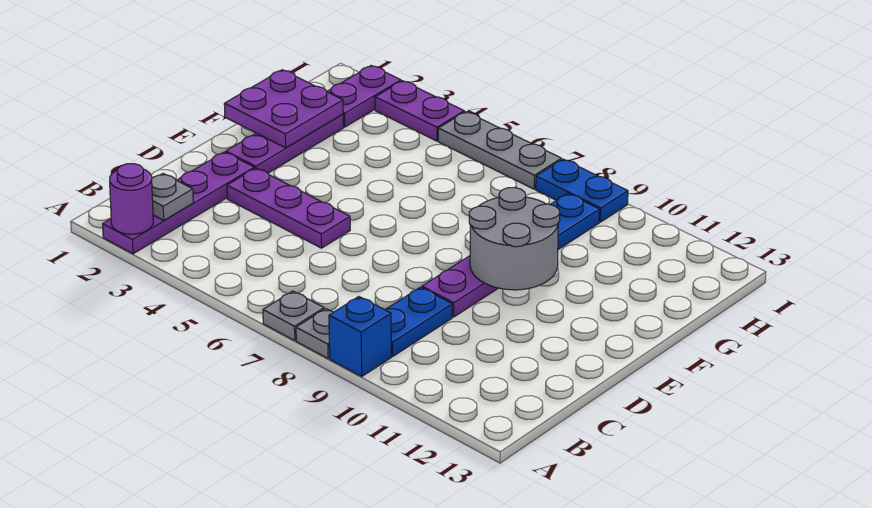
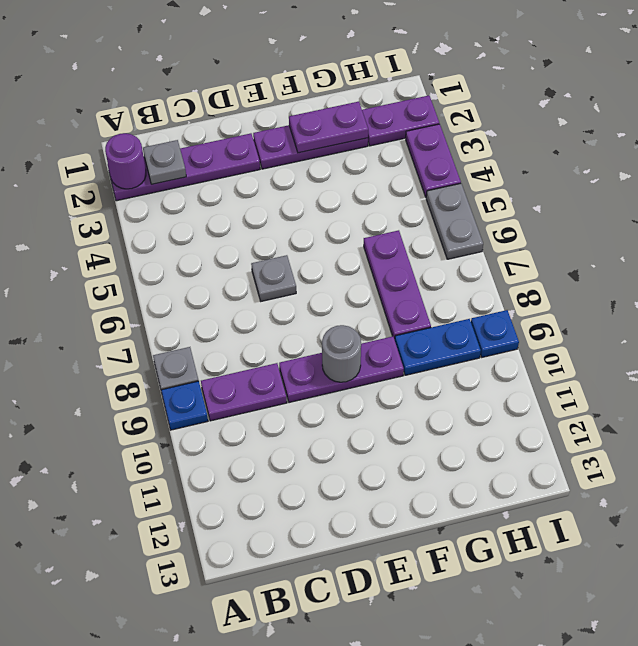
grey 1x1 plate [263,291,324,340] -> grey 1x1 plate moved to [251,255,296,301]
blue 1x1 brick [329,297,391,376] -> blue 1x1 plate [161,381,208,430]
blue 1x2 plate [385,287,452,356] -> purple 1x2 plate [201,363,287,421]
purple 1x3 plate [227,168,350,248] -> purple 1x3 plate moved to [364,230,431,340]
grey 2x2 round brick [469,188,560,290] -> grey 1x1 round brick [322,325,361,382]
purple 2x2 plate [224,70,343,148] -> purple 1x2 plate [289,102,368,153]
grey 1x3 plate [438,112,561,189] -> grey 1x2 plate [426,184,483,259]
blue 1x2 plate [536,159,628,222] -> blue 1x1 plate [471,310,519,357]

